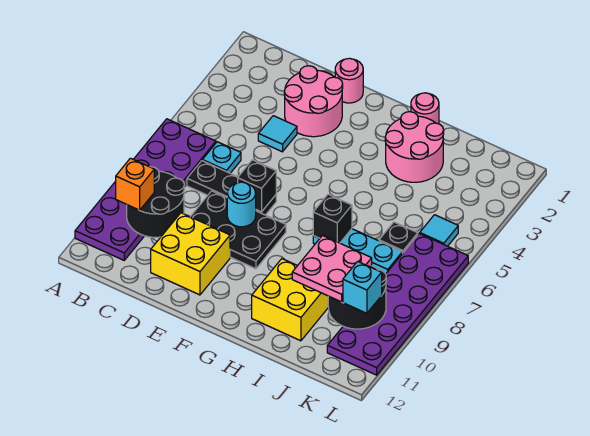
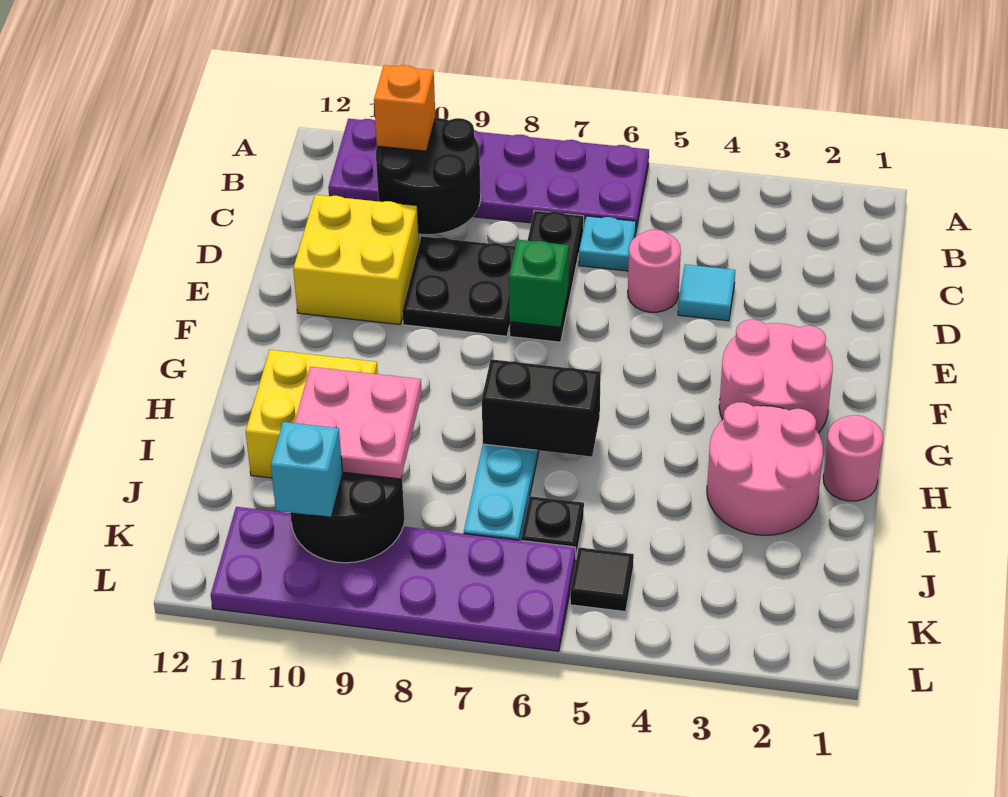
pink 2x2 round brick [284,66,343,137] -> pink 2x2 round brick moved to [719,320,833,433]
black 2x3 plate [191,191,286,269] -> black 2x2 plate [402,236,516,336]
pink 1x1 round brick [335,58,363,103] -> pink 1x1 round brick moved to [628,230,681,312]
black 1x1 brick [238,160,276,212] -> green 1x1 brick [509,240,569,327]
cyan 1x1 round brick [227,182,256,227] -> none
black 1x1 brick [313,194,352,243] -> black 1x2 brick [482,359,601,457]
cyan 1x1 tile [420,215,458,246] -> black 1x1 tile [570,547,634,612]

